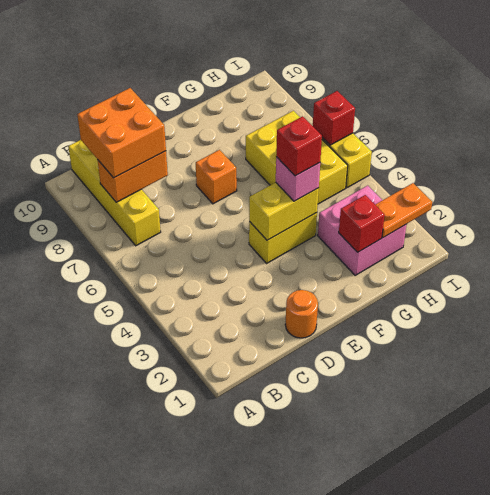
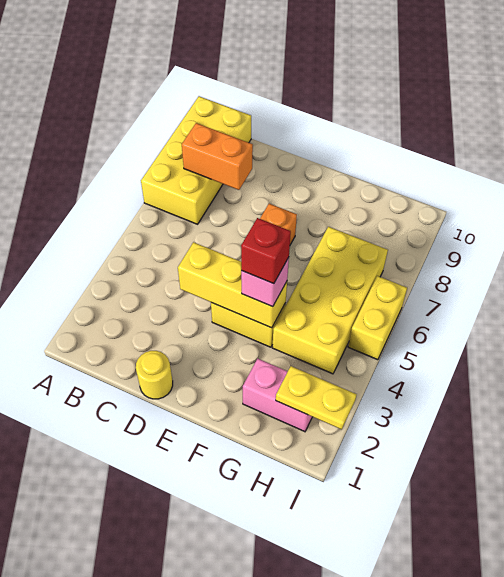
yellow 1x4 brick [68,140,161,246] -> yellow 2x4 brick [141,96,251,224]
orange 2x2 brick [77,88,166,178] -> none
orange 1x1 round brick [285,290,318,338] -> yellow 1x1 round brick [136,351,173,399]
yellow 1x2 brick [249,182,319,240] -> yellow 1x3 brick [178,242,287,328]
pink 2x2 brick [318,185,407,275] -> pink 1x2 brick [243,359,312,432]
red 1x1 brick [339,195,385,252] -> none
yellow 2x3 brick [246,111,348,204] -> yellow 2x4 brick [272,227,388,374]
orange 1x2 plate [375,183,432,238] -> yellow 1x2 plate [276,366,357,430]
red 1x1 brick [313,91,355,145] -> none

